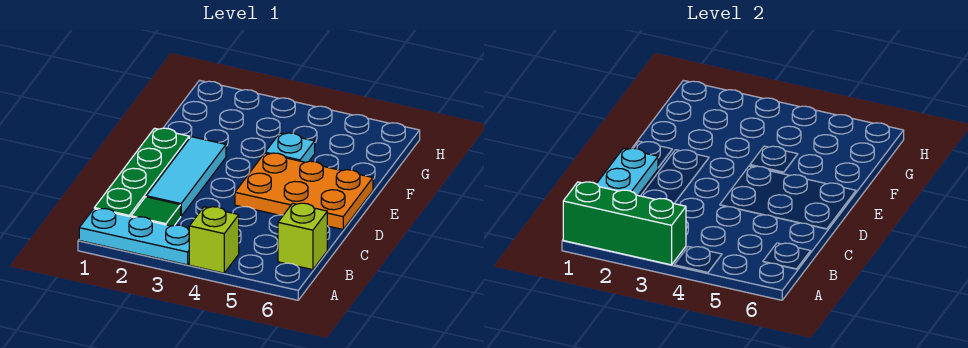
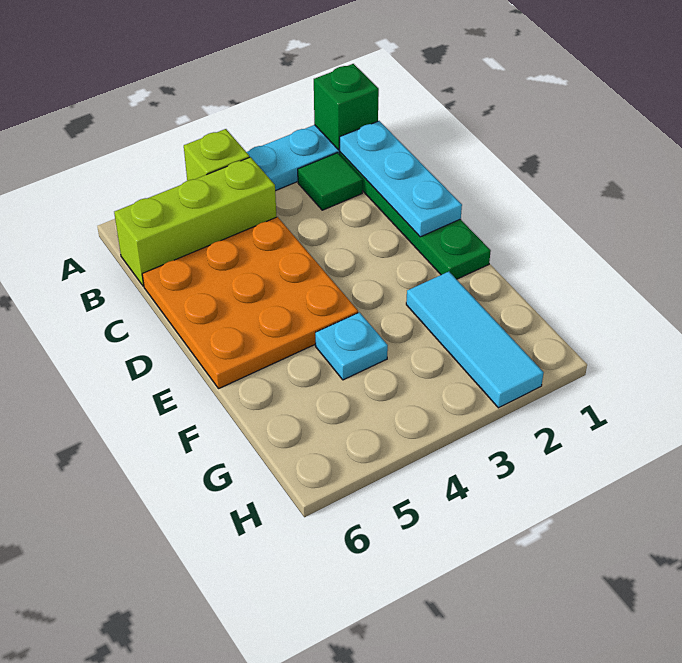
green 1x3 brick [563,182,686,265] -> green 1x1 brick [314,64,379,150]
lime 1x1 brick [278,203,327,270] -> lime 1x3 brick [114,157,276,286]
cyan 1x3 tile [146,137,226,216] -> cyan 1x3 tile moved to [406,272,544,408]
orange 2x3 plate [235,153,373,229] -> orange 3x3 plate [142,217,358,388]

